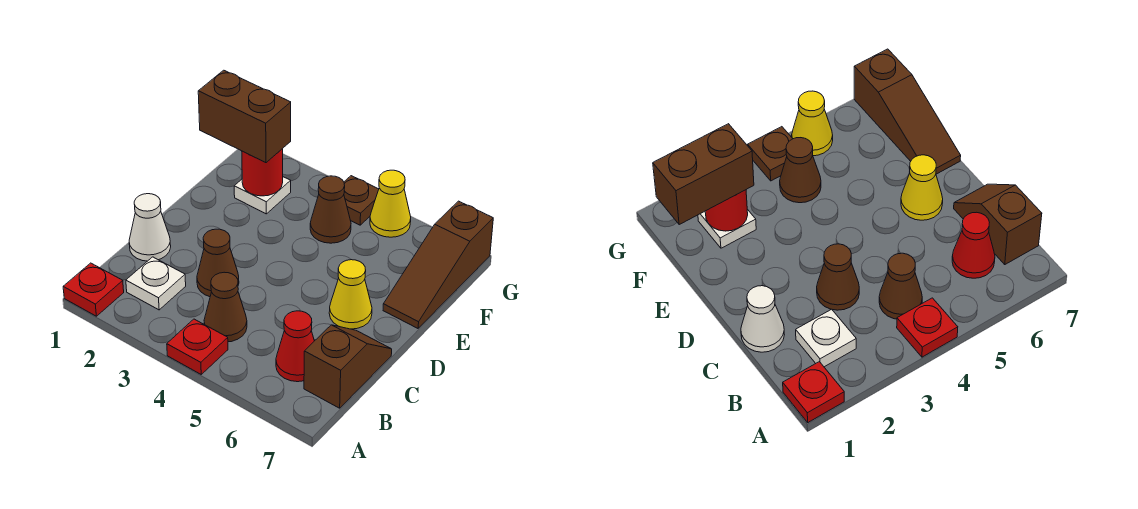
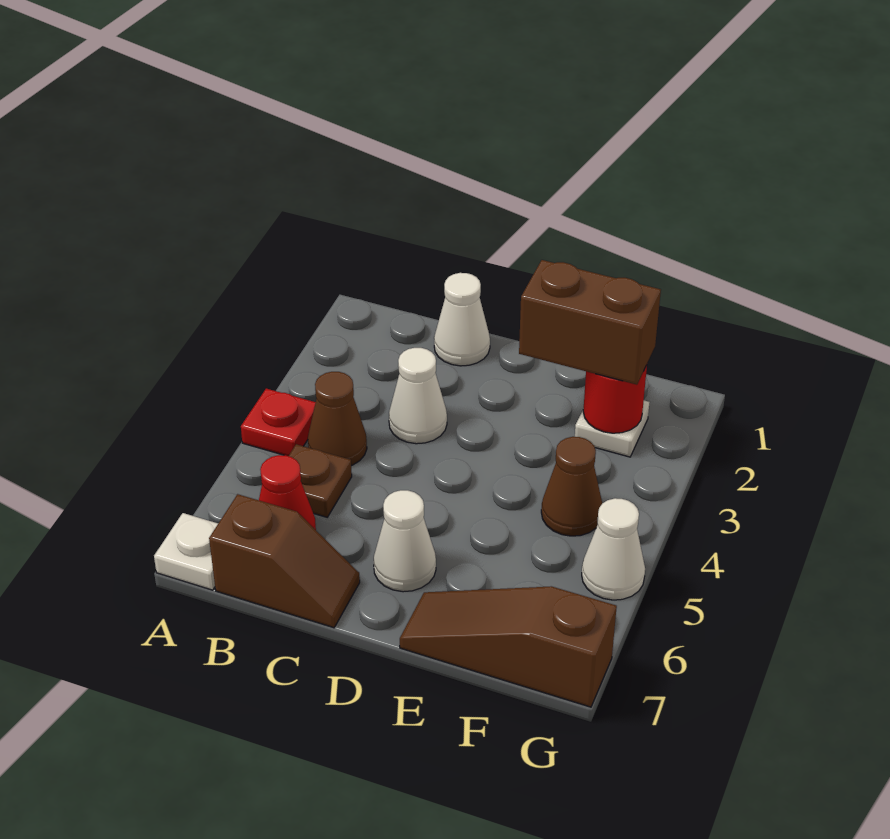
red 1x1 plate [63,263,124,316] -> none
white 1x1 plate [126,257,186,310] -> white 1x1 plate moved to [154,513,218,590]
brown 1x1 cone [197,229,239,297] -> white 1x1 cone [389,348,447,444]
yellow 1x1 cone [329,260,372,329] -> white 1x1 cone [374,490,436,592]
brown 1x2 brick [198,70,291,163] -> brown 1x2 brick turned to [519,260,661,385]
brown 1x1 plate [344,176,379,225] -> brown 1x1 plate moved to [289,444,352,517]
yellow 1x1 cone [370,170,411,237] -> white 1x1 cone [582,498,645,600]

